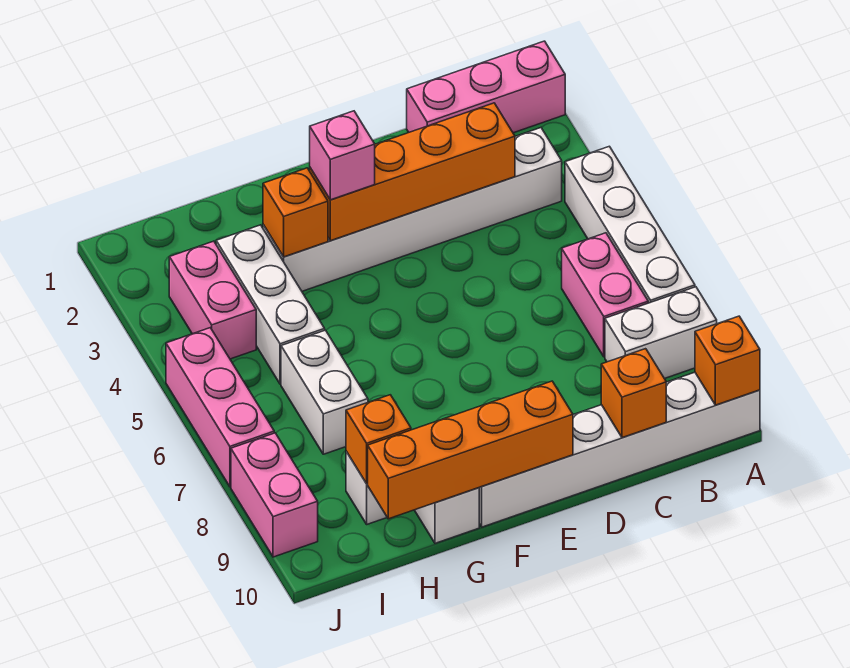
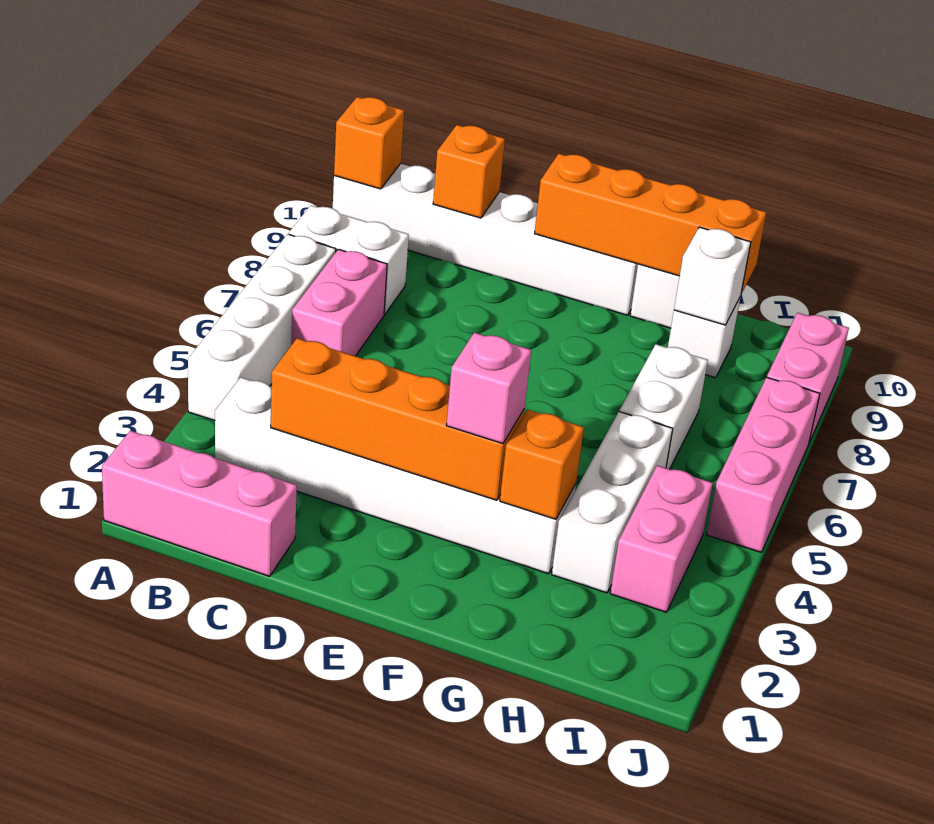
orange 1x1 brick [346,395,411,484] -> white 1x1 brick [674,227,751,325]

